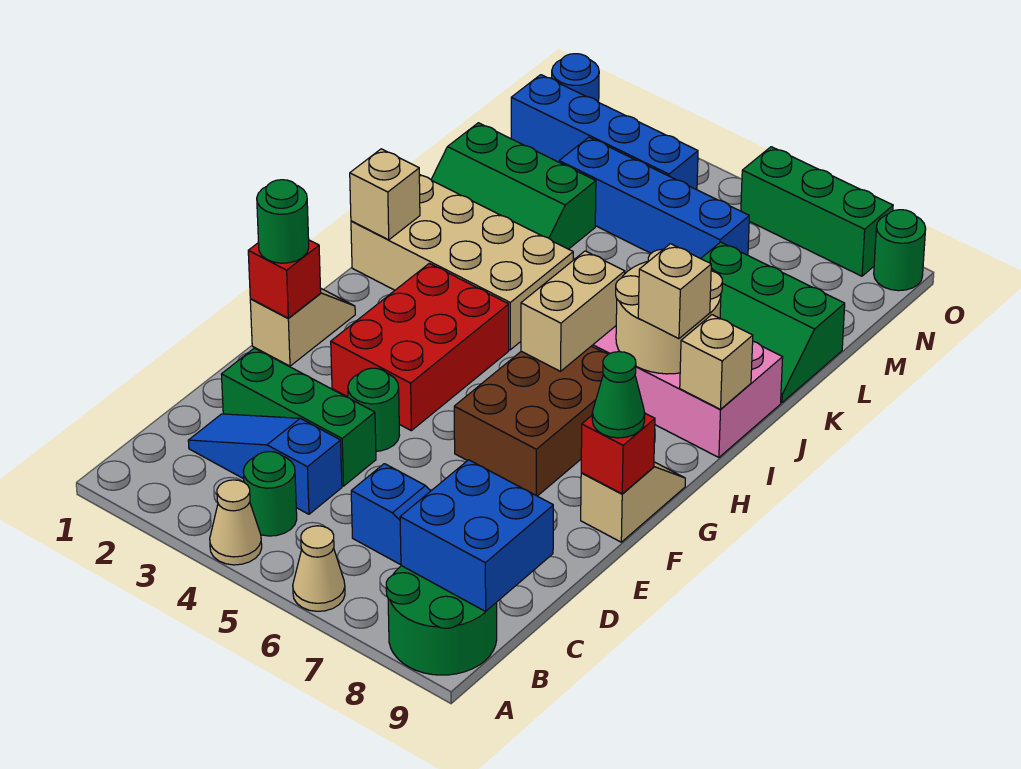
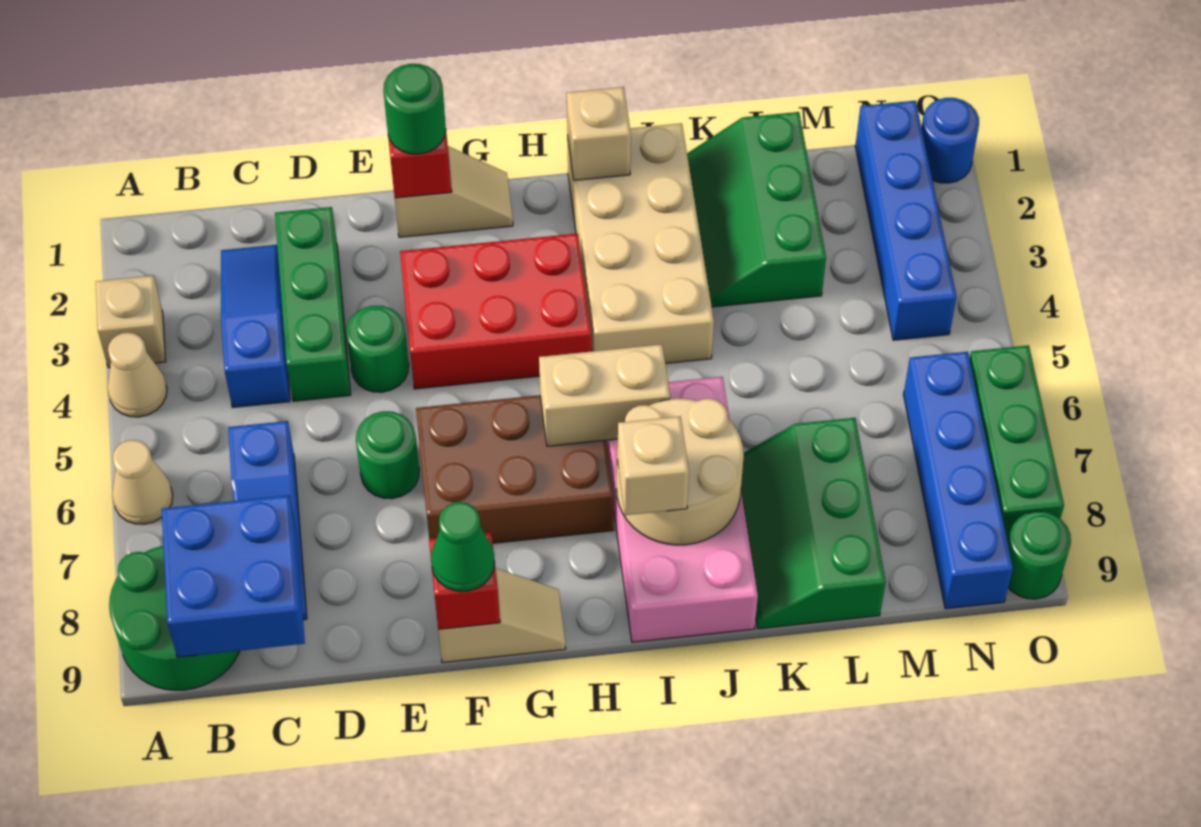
green 1x1 round brick [243,452,297,536] -> green 1x1 round brick moved to [356,411,419,499]
tan 1x1 brick [680,315,753,409] -> tan 1x1 brick moved to [96,275,166,368]
blue 1x4 brick [559,137,749,259] -> blue 1x4 brick moved to [904,352,1013,609]

